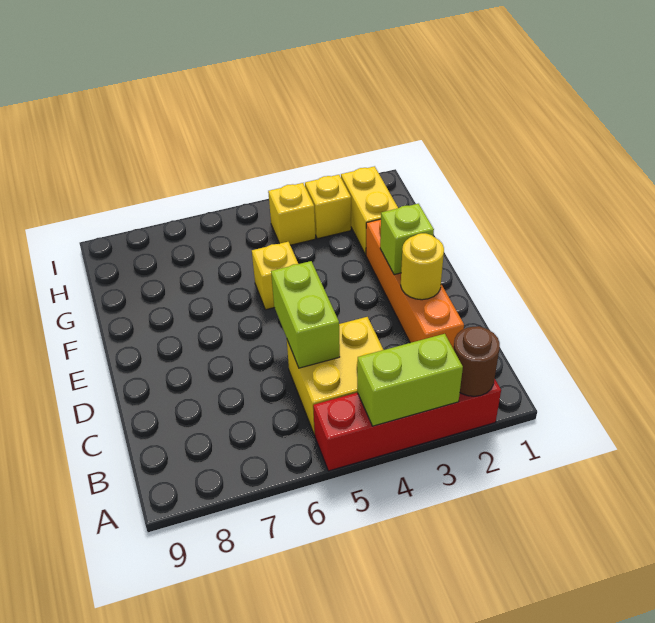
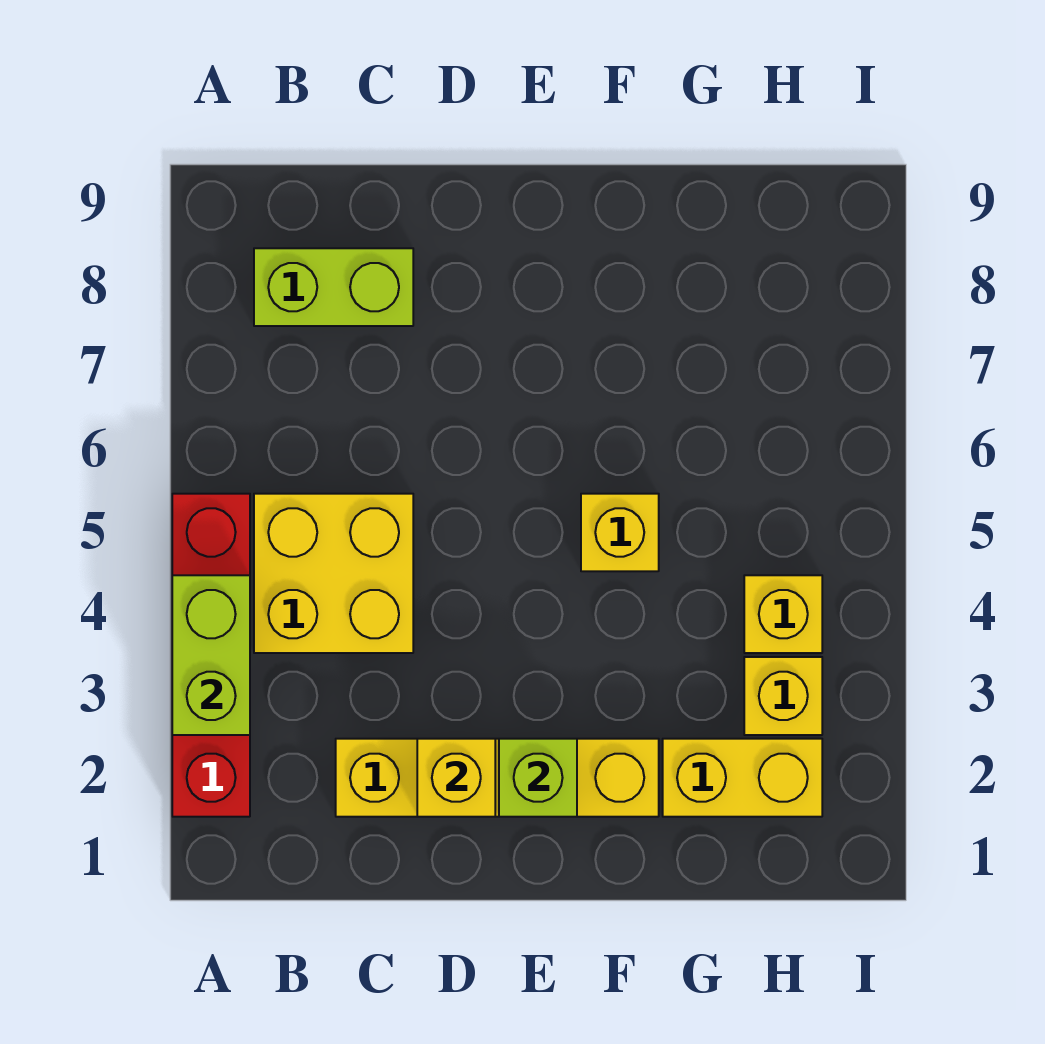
brown 1x1 round brick [454,326,500,396] -> none
orange 1x4 brick [366,219,464,349] -> yellow 1x4 brick [336,739,659,817]
lime 1x2 brick [271,261,340,368] -> lime 1x2 brick moved to [254,248,413,326]
yellow 1x1 round brick [401,233,444,300] -> yellow 1x1 brick [417,739,495,817]

